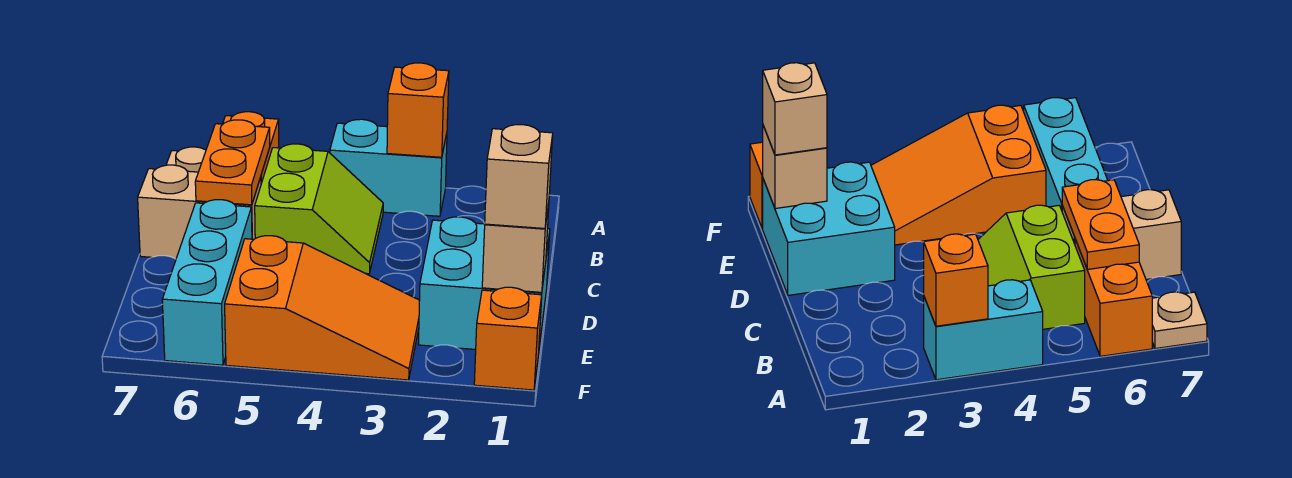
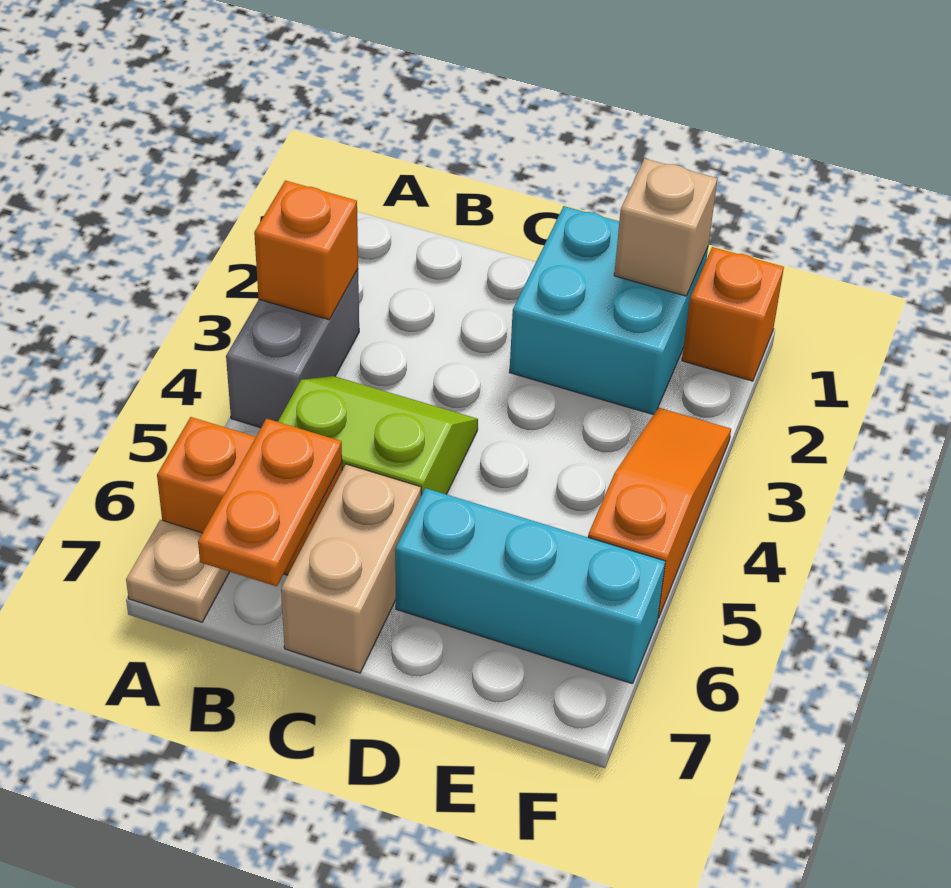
cyan 1x2 brick [330,119,447,216] -> grey 1x2 brick [226,269,359,428]
orange 1x2 plate [195,120,270,205] -> orange 1x2 plate turned to [198,419,342,586]
tan 1x1 brick [485,125,553,228] -> none
orange 2x3 slope [225,236,420,380] -> orange 1x3 slope [588,408,731,618]

